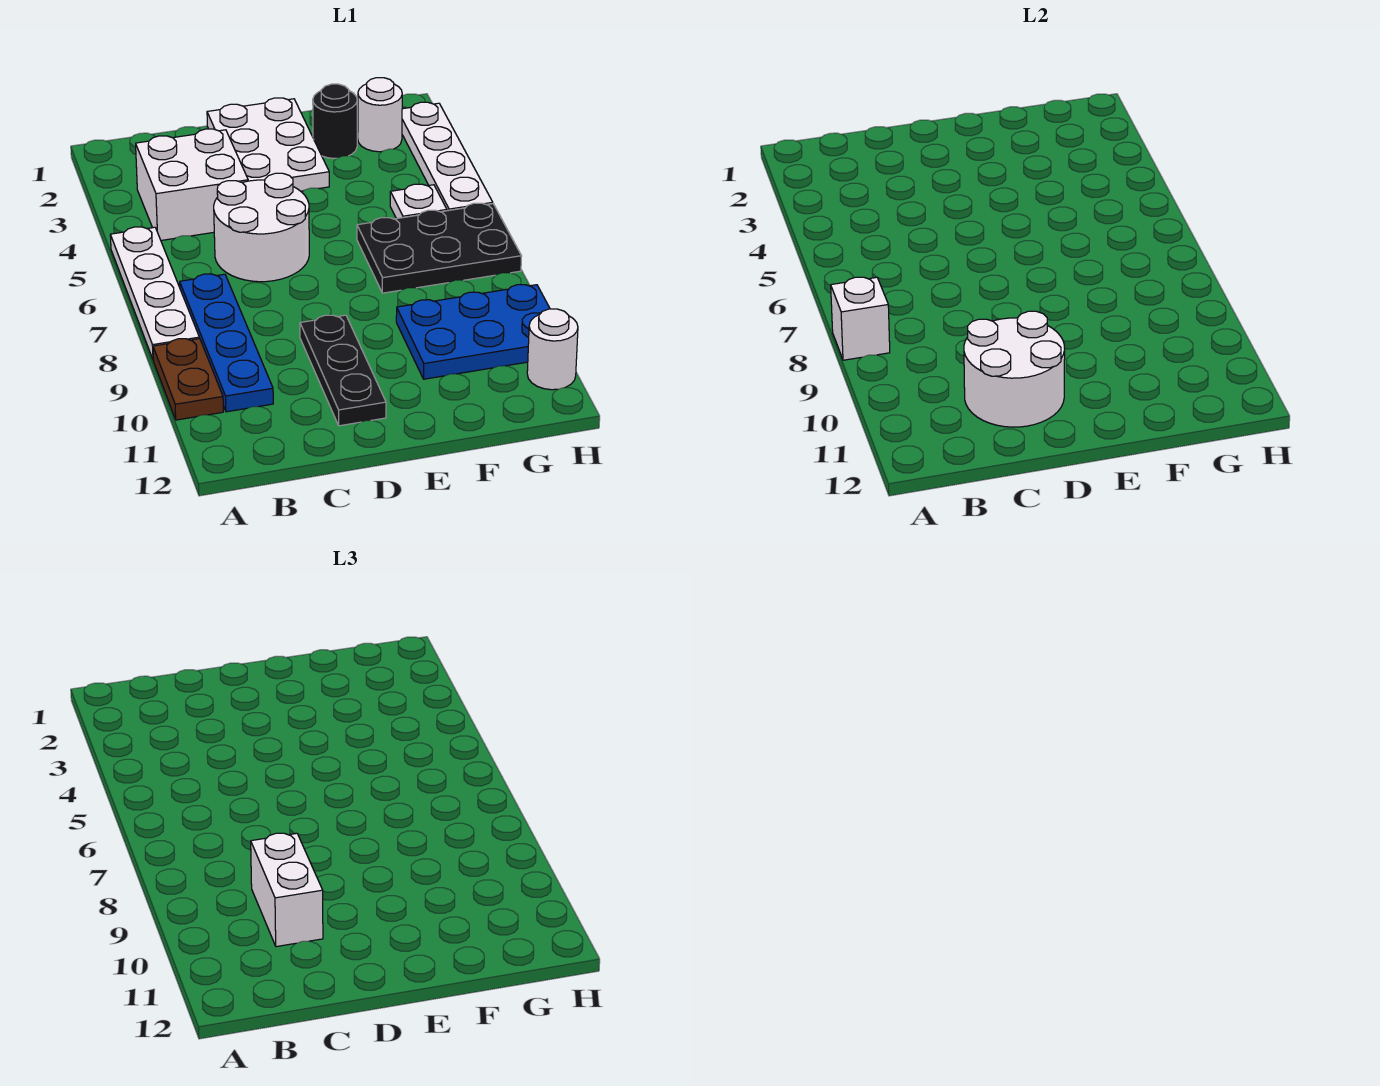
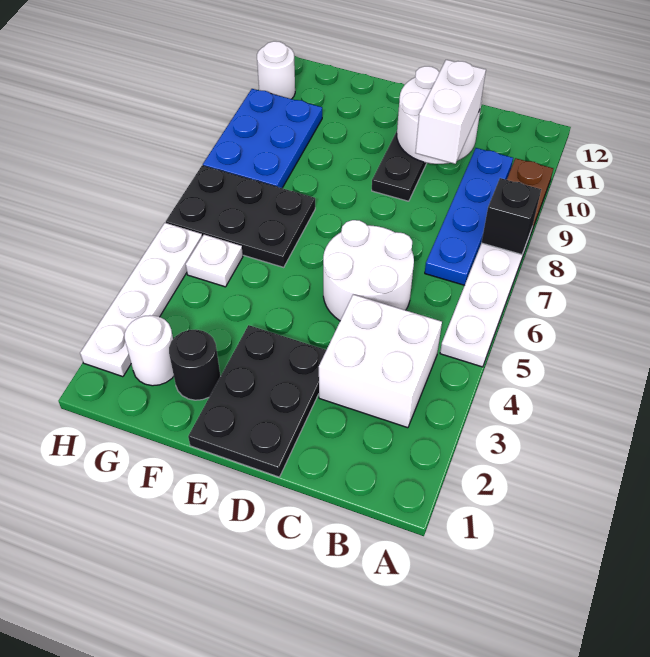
white 1x1 brick [831,277,890,360] -> black 1x1 brick [481,178,541,255]
white 2x3 plate [207,98,329,191] -> black 2x3 plate [188,325,326,477]
blue 2x3 plate [396,285,550,379] -> blue 2x3 plate turned to [203,89,322,188]

